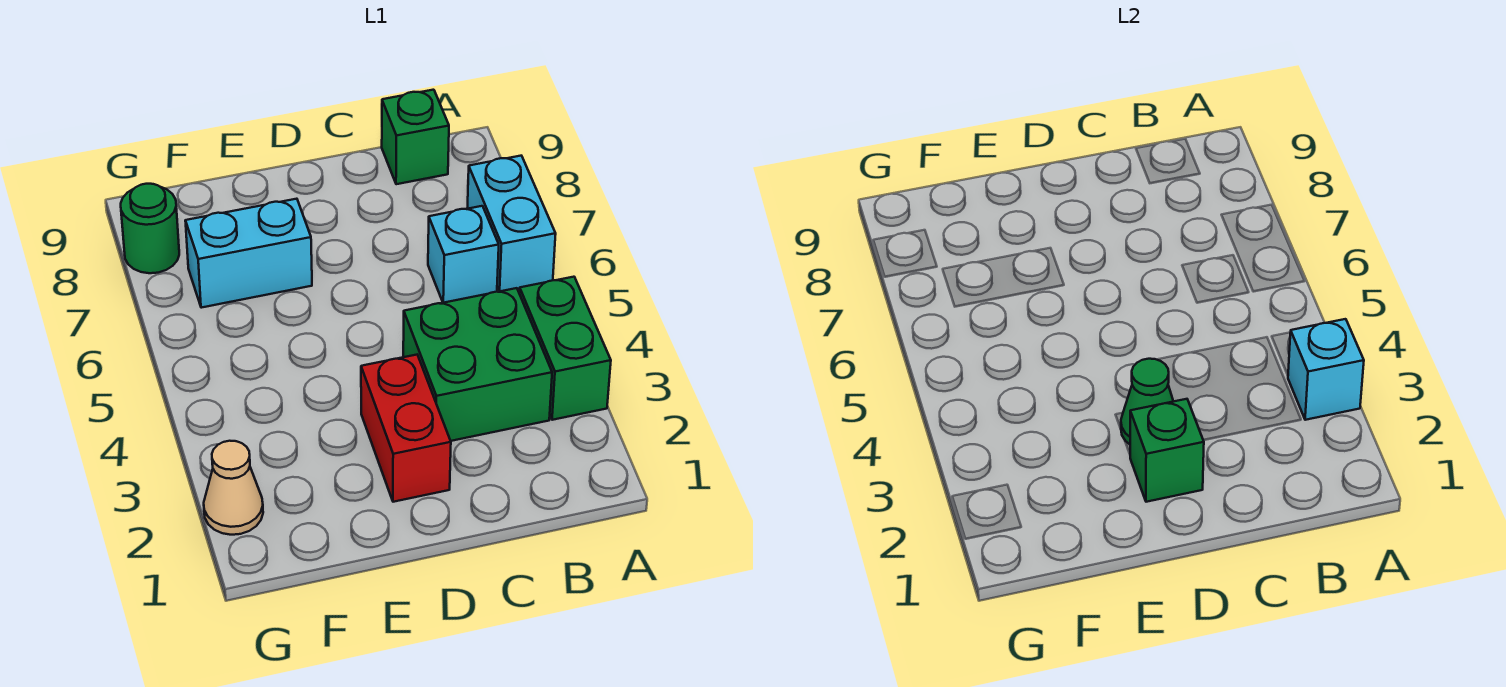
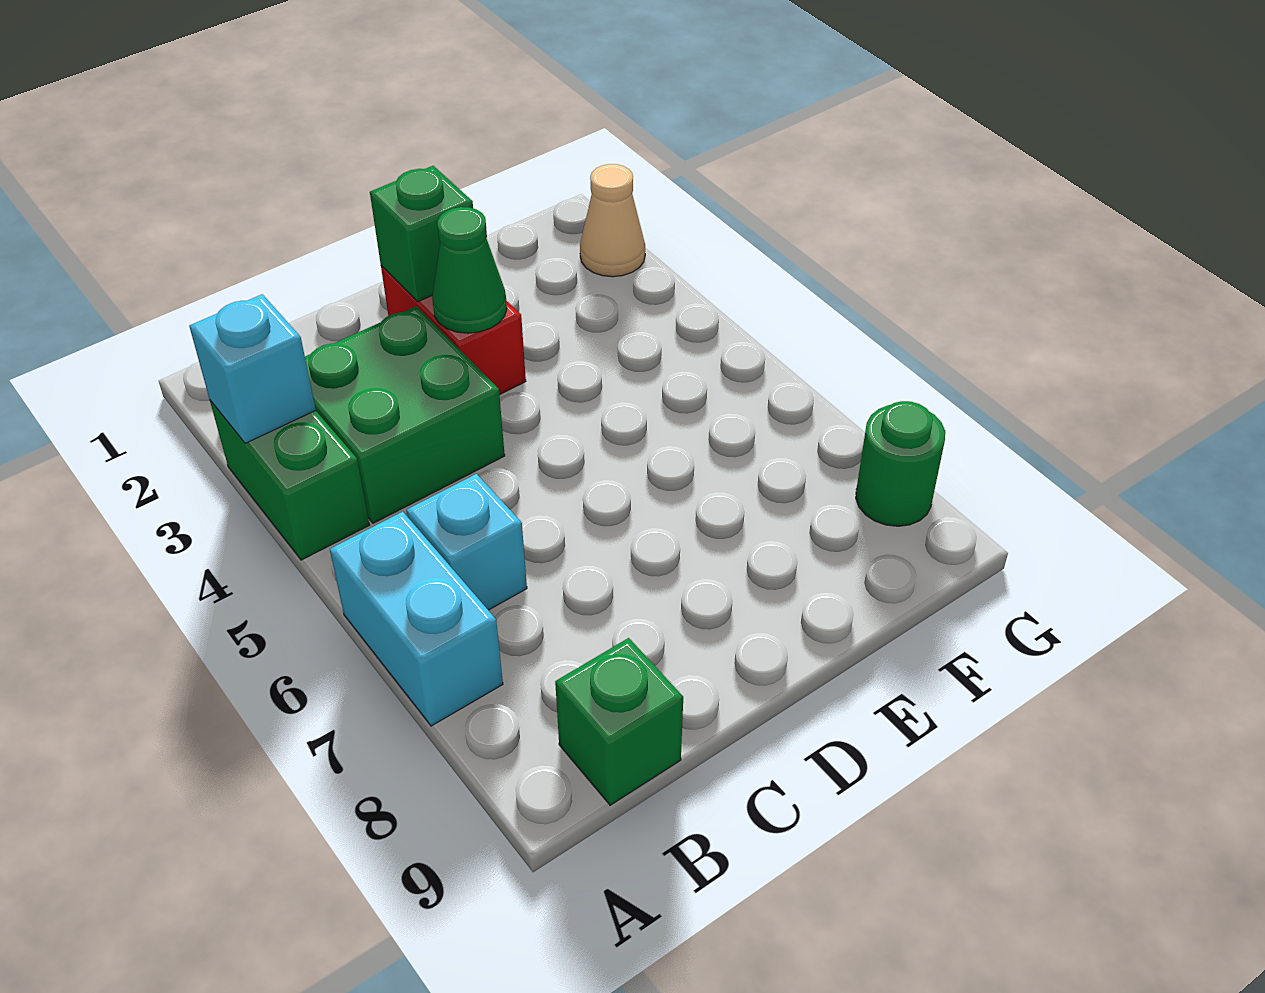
cyan 1x2 brick [185,199,312,308] -> none

